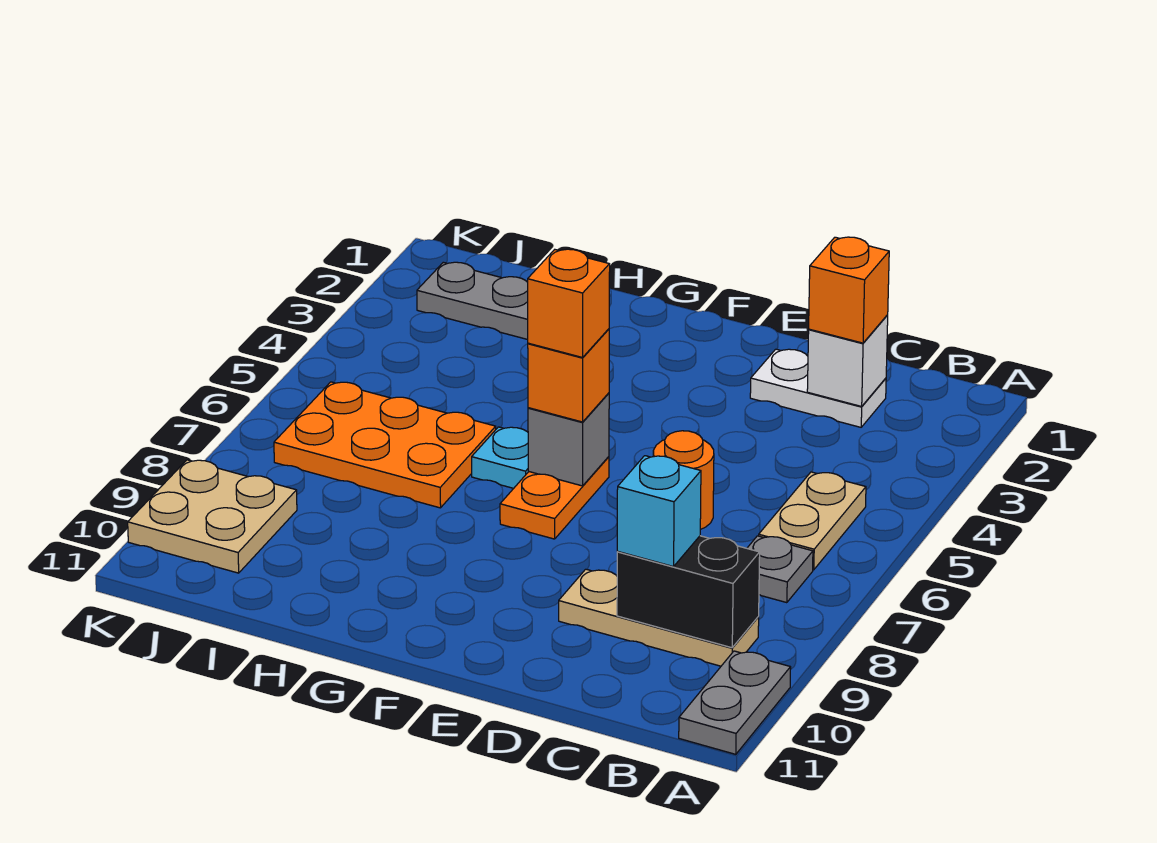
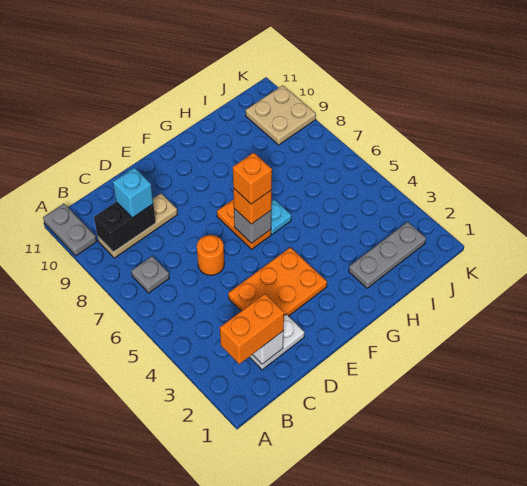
tan 1x2 plate [759,472,866,570] -> none
orange 1x1 brick [809,237,889,343] -> orange 1x2 brick [220,294,284,364]
orange 2x3 plate [274,382,496,508] -> orange 2x3 plate moved to [228,247,327,316]

